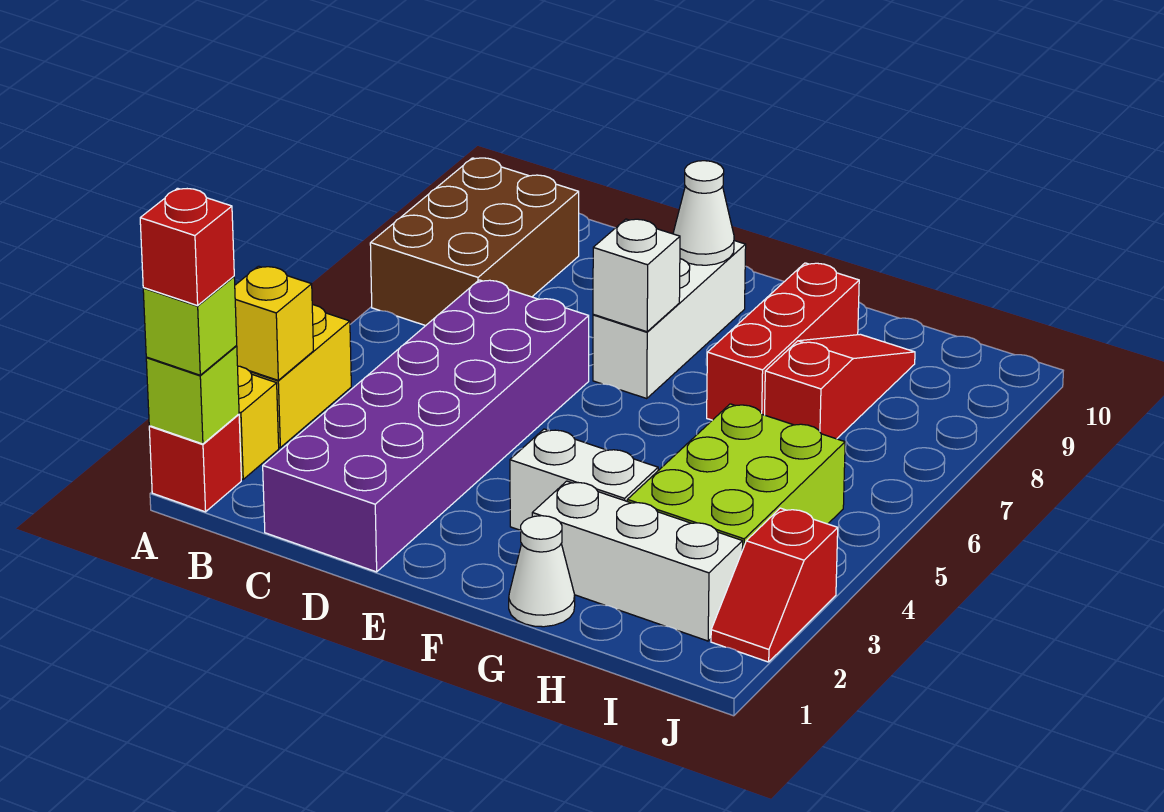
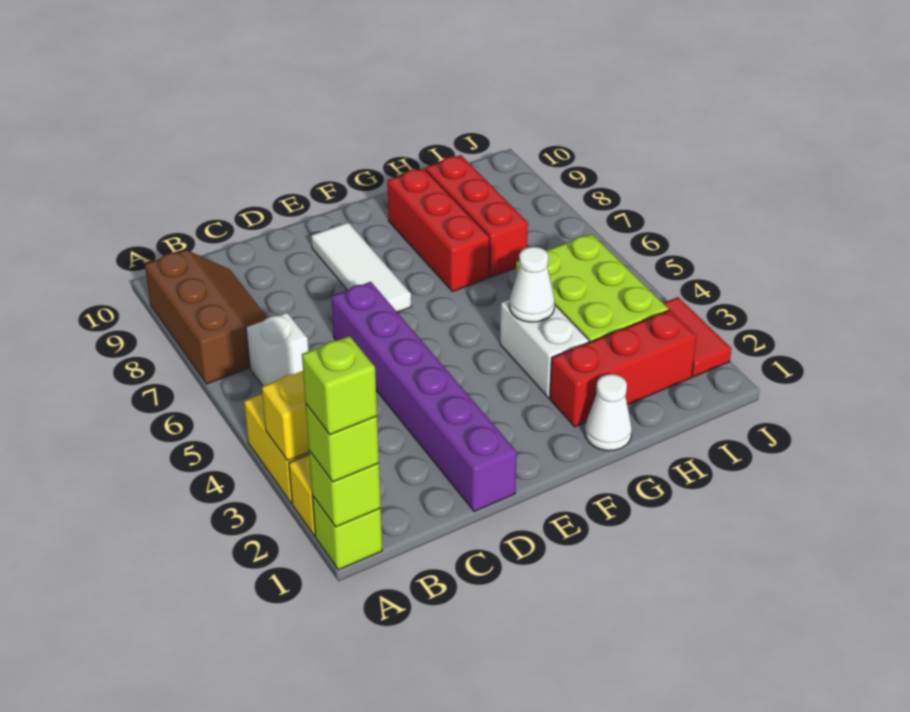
red 1x1 brick [149,414,241,512] -> lime 1x1 brick [312,496,382,570]
red 1x1 brick [140,188,234,306] -> lime 1x1 brick [302,336,377,435]
brown 2x3 brick [370,158,579,326] -> brown 2x3 slope [145,250,267,384]
purple 2x6 brick [263,280,589,572] -> purple 1x6 brick [331,282,517,511]
white 1x3 brick [593,241,746,399] -> white 1x3 tile [311,222,411,312]
white 1x1 brick [593,219,680,332] -> white 1x1 brick moved to [246,313,308,386]
white 1x1 cone [673,161,734,265] -> white 1x1 cone moved to [509,247,555,322]
white 1x2 brick [510,429,658,530] -> white 1x2 brick turned to [500,299,589,398]
white 1x3 brick [532,481,743,641] -> red 1x3 brick [550,310,696,427]
red 1x3 slope [765,334,915,439] -> red 1x3 brick [425,155,528,277]
red 1x2 slope [711,508,838,662] -> red 1x2 tile [663,297,732,377]

